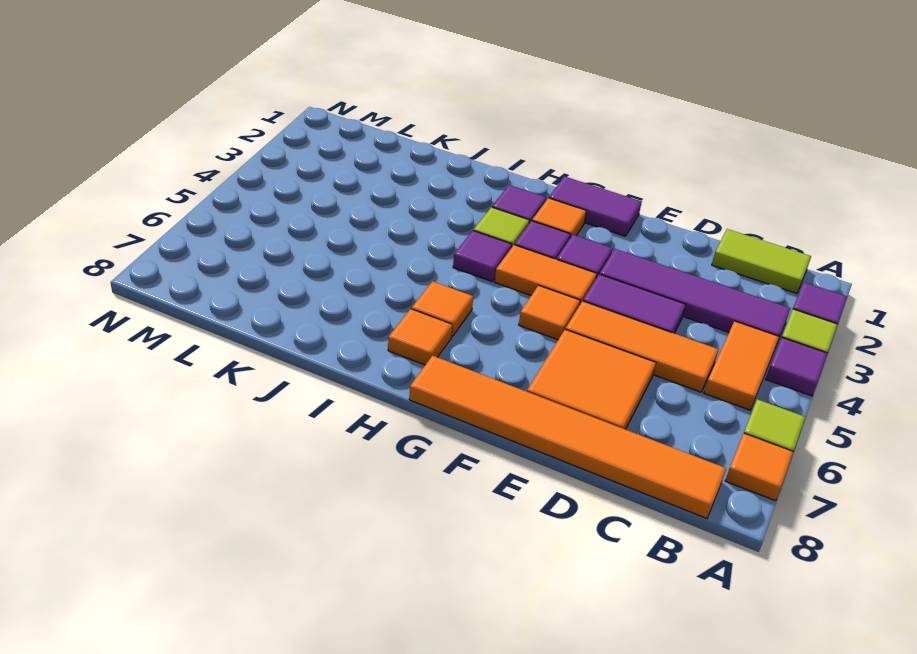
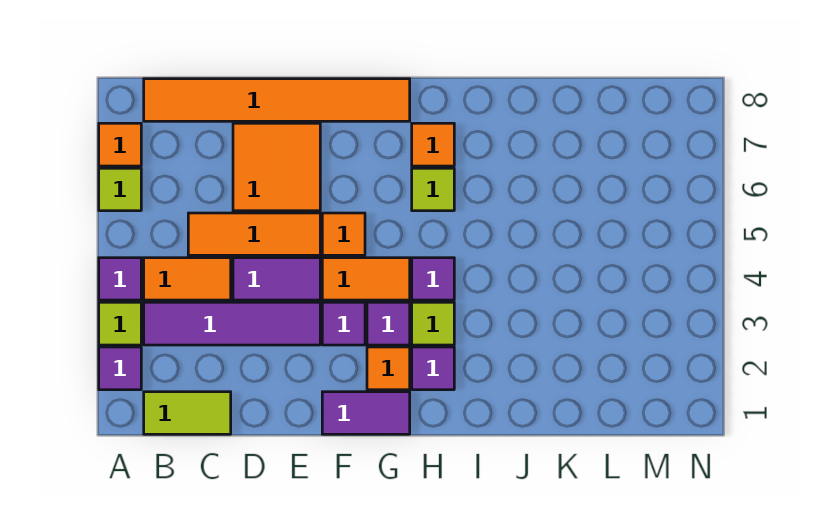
orange 1x2 tile [704,321,779,410] -> orange 1x2 tile turned to [144,258,231,300]
orange 1x1 tile [412,281,473,337] -> lime 1x1 tile [412,168,454,211]

